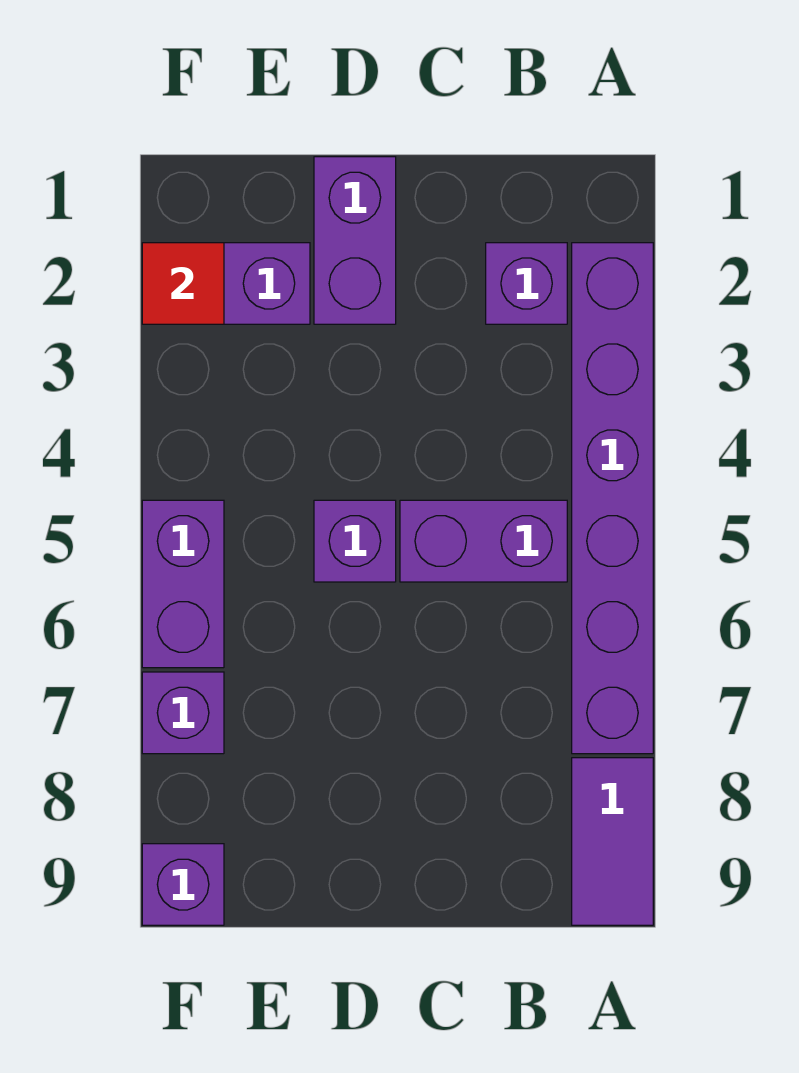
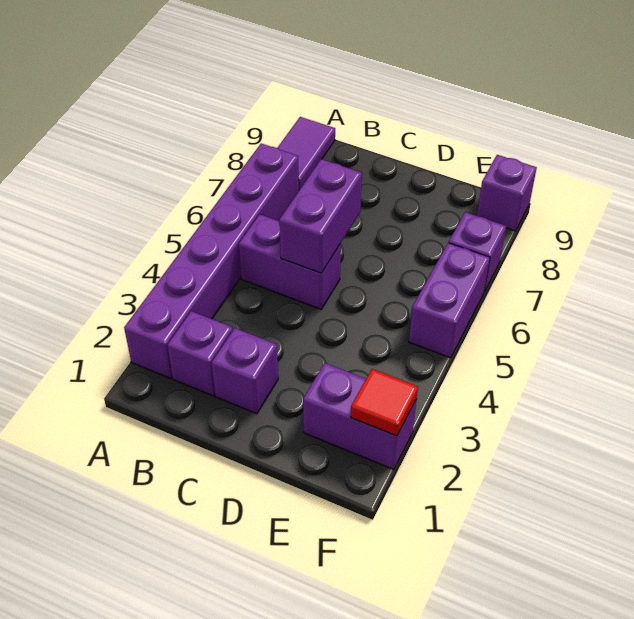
purple 1x2 brick [314,157,396,324] -> purple 1x2 brick moved to [279,159,362,273]
purple 1x1 brick [314,500,396,582] -> purple 1x1 brick moved to [211,328,278,414]

